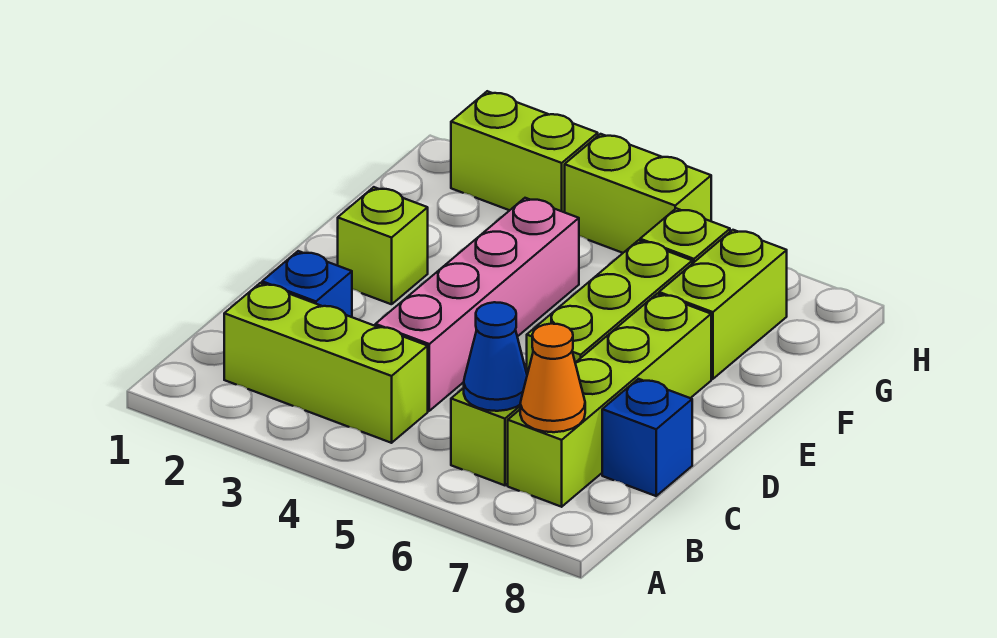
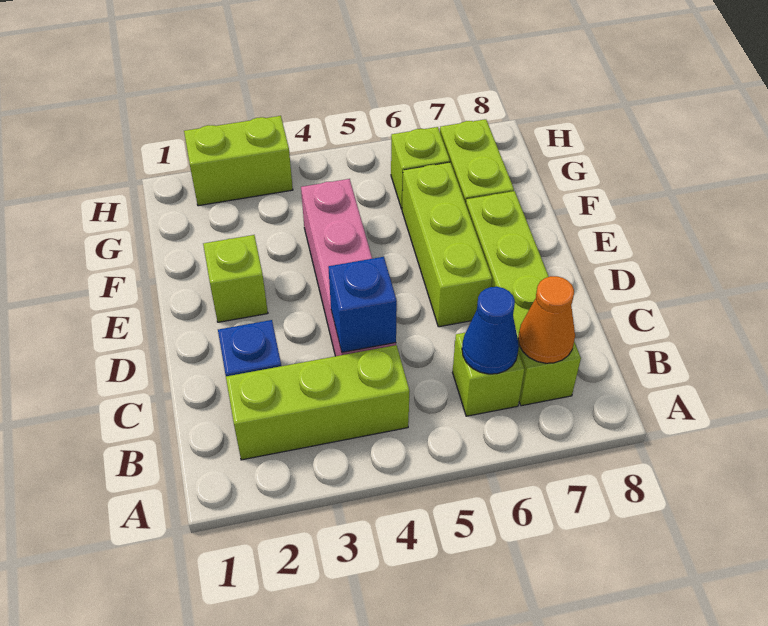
blue 1x1 brick [602,379,692,496] -> blue 1x1 brick moved to [328,257,397,352]
lime 1x2 brick [565,134,711,253] -> none

